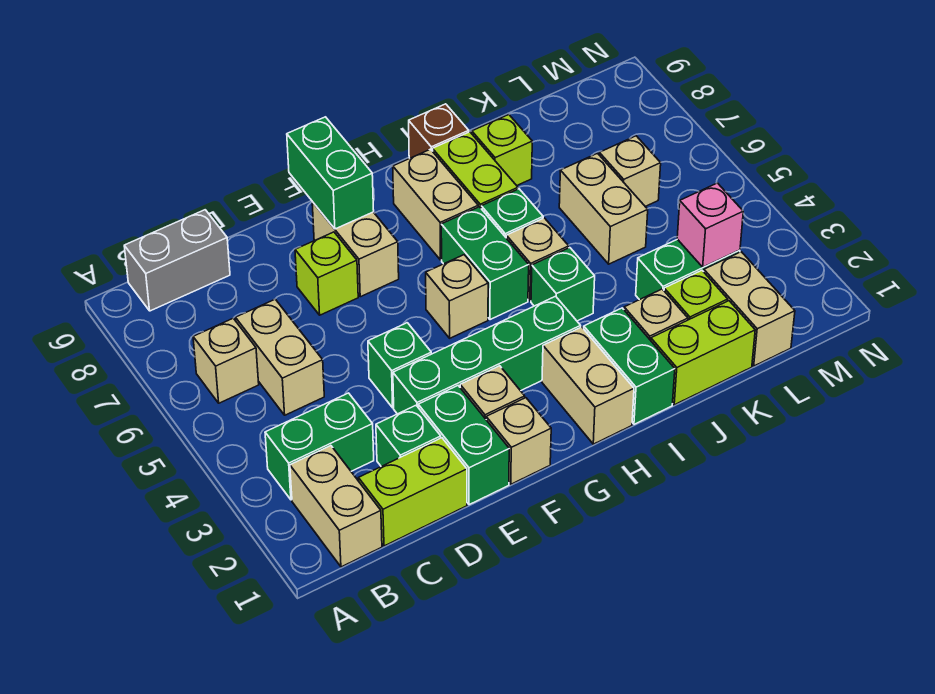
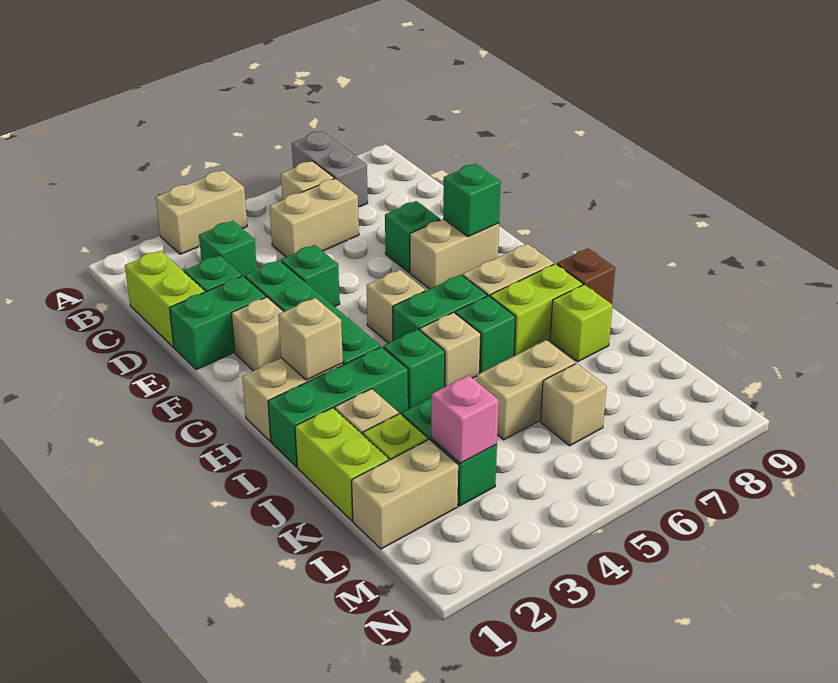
tan 1x2 brick [290,446,382,567] -> tan 1x2 brick moved to [156,170,247,254]
green 1x2 brick [265,393,374,500] -> green 1x1 brick [199,221,257,277]
grey 1x2 brick [124,210,230,311] -> grey 1x2 brick moved to [292,131,368,207]
lime 1x1 brick [295,232,358,315] -> green 1x1 brick [385,201,440,273]
tan 1x1 brick [486,398,551,484] -> tan 1x1 brick moved to [278,298,343,380]
green 1x2 brick [287,117,374,229] -> green 1x1 brick [443,164,501,237]
green 1x2 brick [584,308,675,424] -> green 1x3 brick [268,347,408,467]

